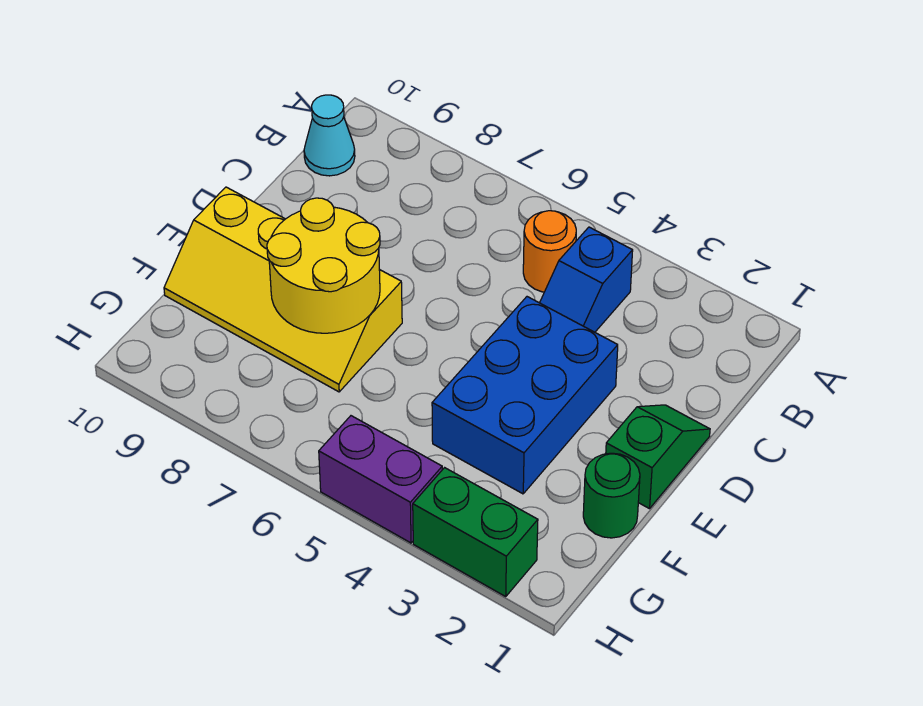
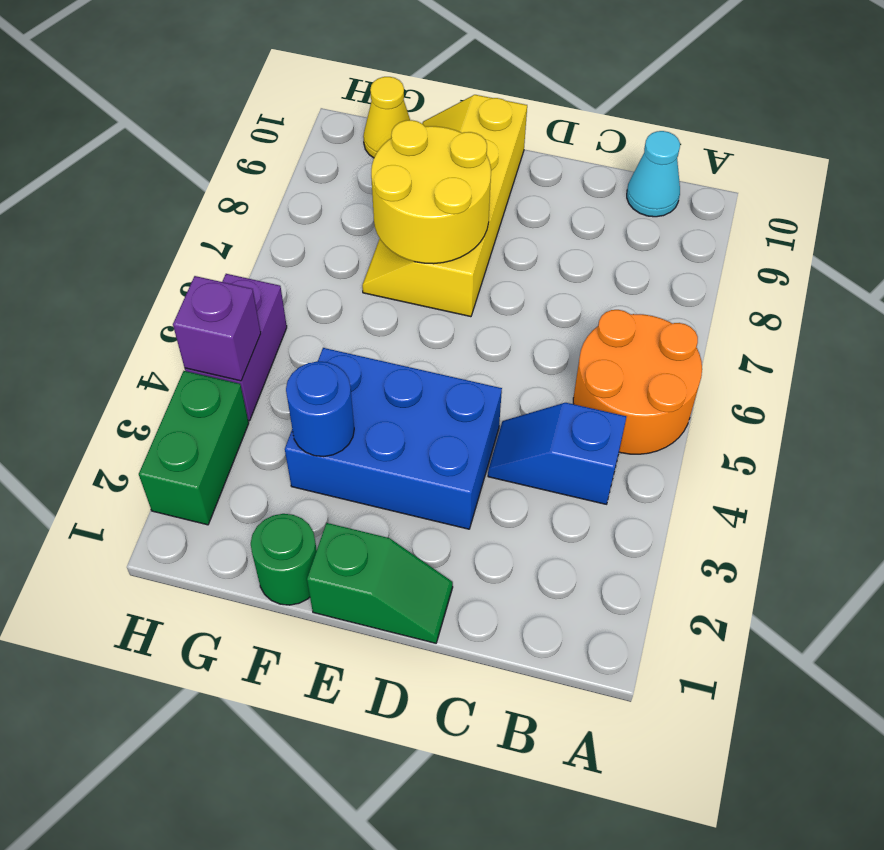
orange 1x1 round brick [523,211,576,292] -> orange 2x2 round brick [573,310,702,454]
none -> blue 1x1 round brick [286,361,354,457]
none -> yellow 1x1 cone [363,77,410,158]
none -> purple 1x1 brick [173,276,261,381]

